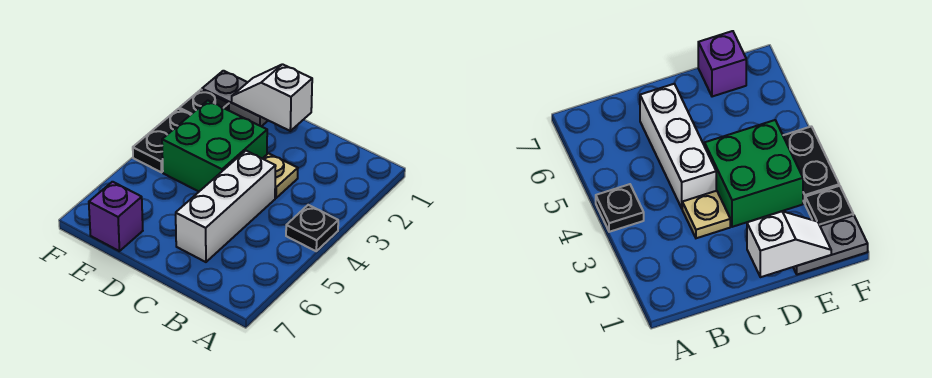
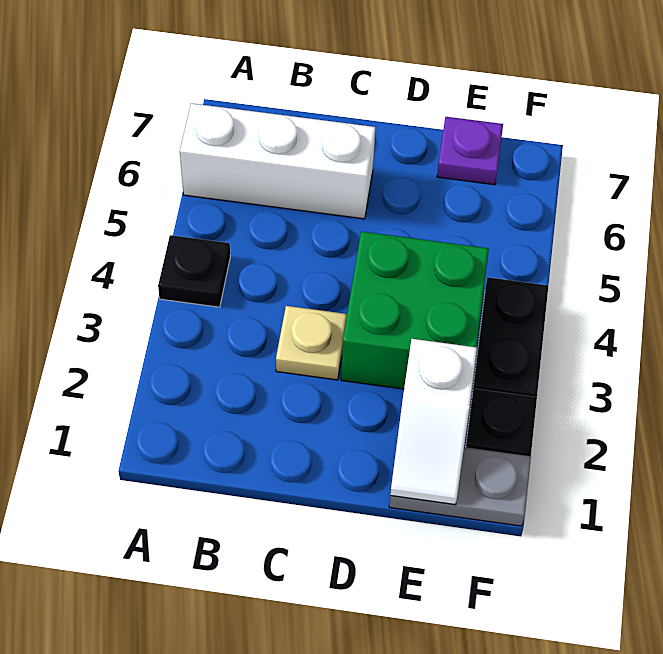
white 1x3 brick [176,151,276,262] -> white 1x3 brick turned to [180,103,375,219]
white 1x2 slope [232,64,312,131] -> white 1x2 slope turned to [390,339,477,505]
purple 1x1 brick [89,182,143,251] -> purple 1x1 plate [437,117,503,185]

